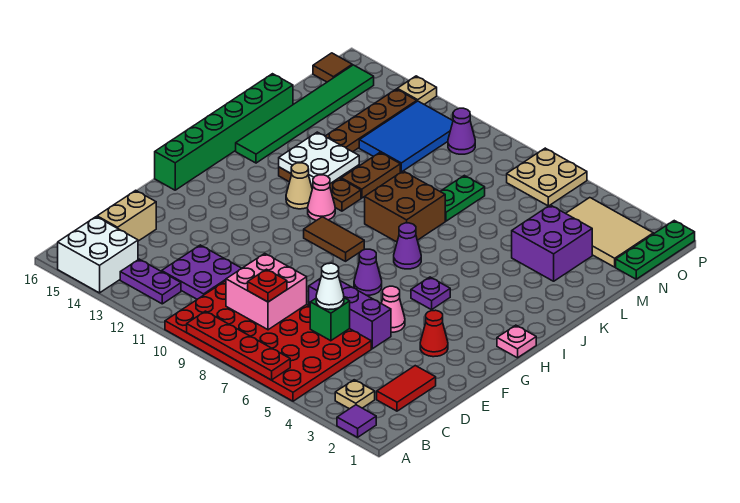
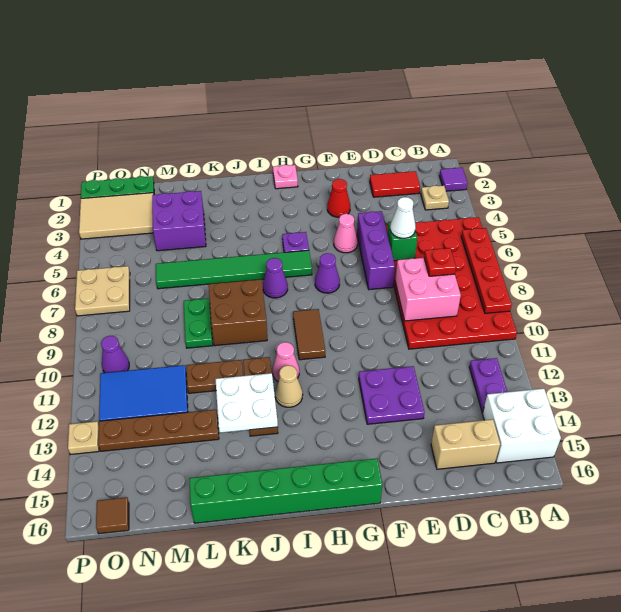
purple 2x2 plate [162,245,242,299] -> purple 2x2 plate moved to [359,366,425,424]
green 1x6 tile [236,65,374,163] -> green 1x6 tile moved to [156,250,312,289]
green 1x2 plate [440,175,485,221] -> green 1x2 plate turned to [184,298,213,348]
tan 2x3 tile [566,198,653,267] -> tan 2x3 tile turned to [79,193,153,239]

